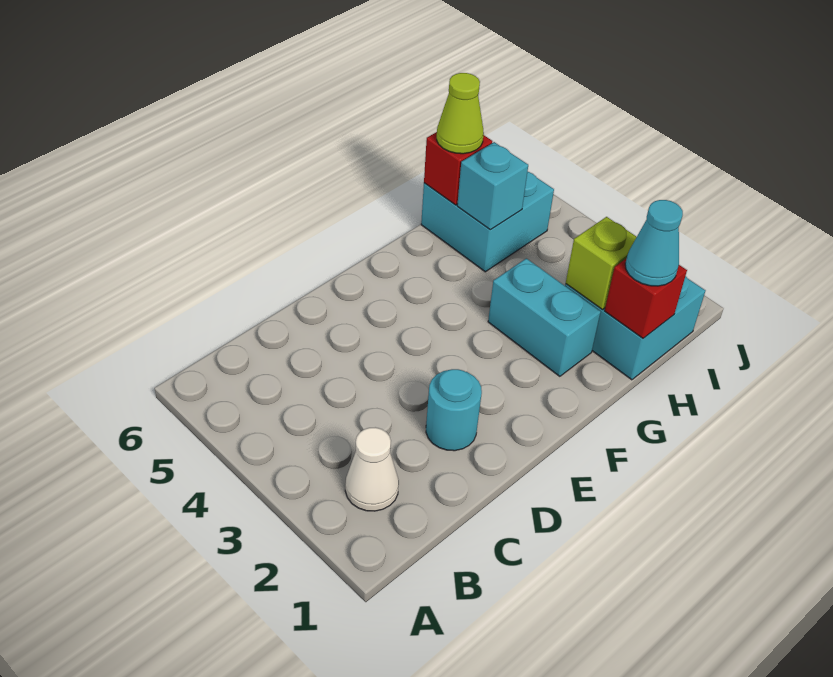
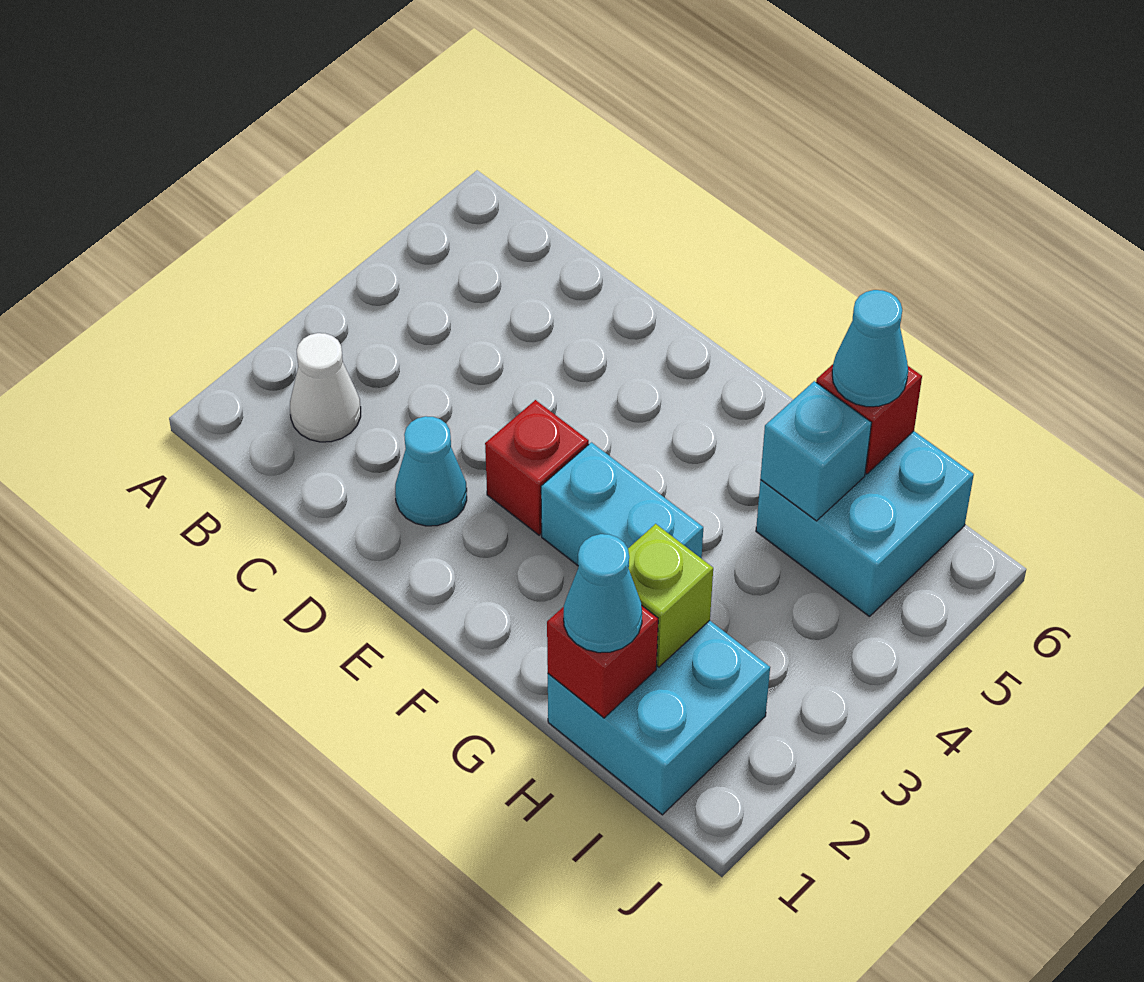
cyan 1x1 round brick [426,369,482,451] -> cyan 1x1 cone [395,416,467,526]
none -> red 1x1 brick [485,400,589,535]
cyan 1x2 brick [488,258,601,376] -> cyan 1x2 brick turned to [541,442,703,565]
lime 1x1 cone [437,73,484,154] -> cyan 1x1 cone [832,290,908,407]

